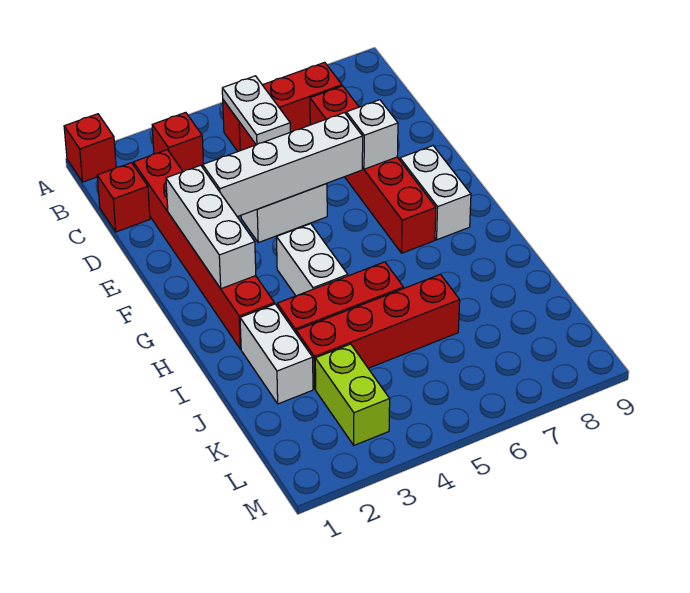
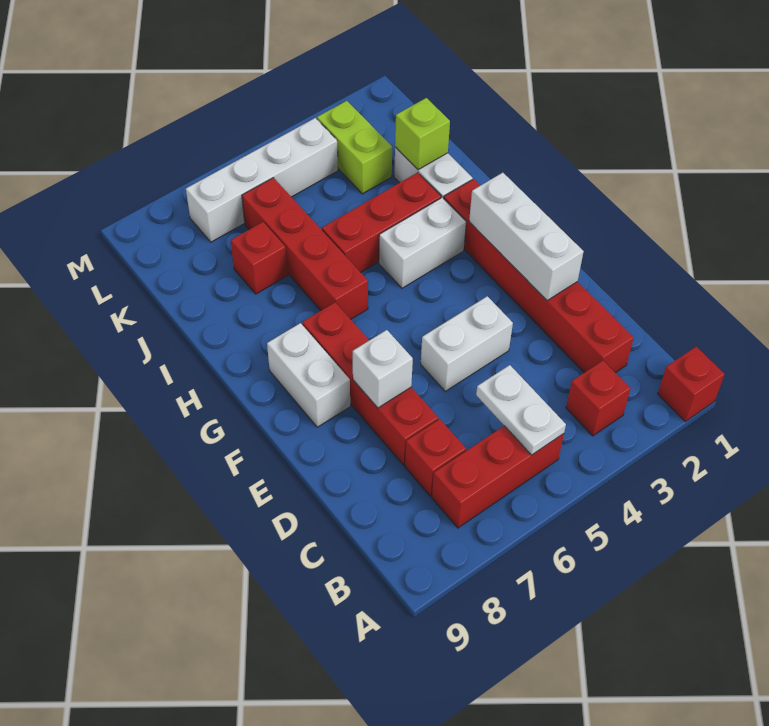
red 1x1 brick [97,163,150,232] -> red 1x1 brick moved to [231,222,287,294]
white 1x4 brick [203,113,363,217] -> white 1x4 brick moved to [186,118,338,242]
white 1x2 brick [276,224,348,296] -> white 1x2 brick turned to [379,198,466,288]
none -> lime 1x1 brick [395,98,450,170]
red 1x4 brick [296,274,460,389] -> red 1x4 brick turned to [242,178,368,319]

